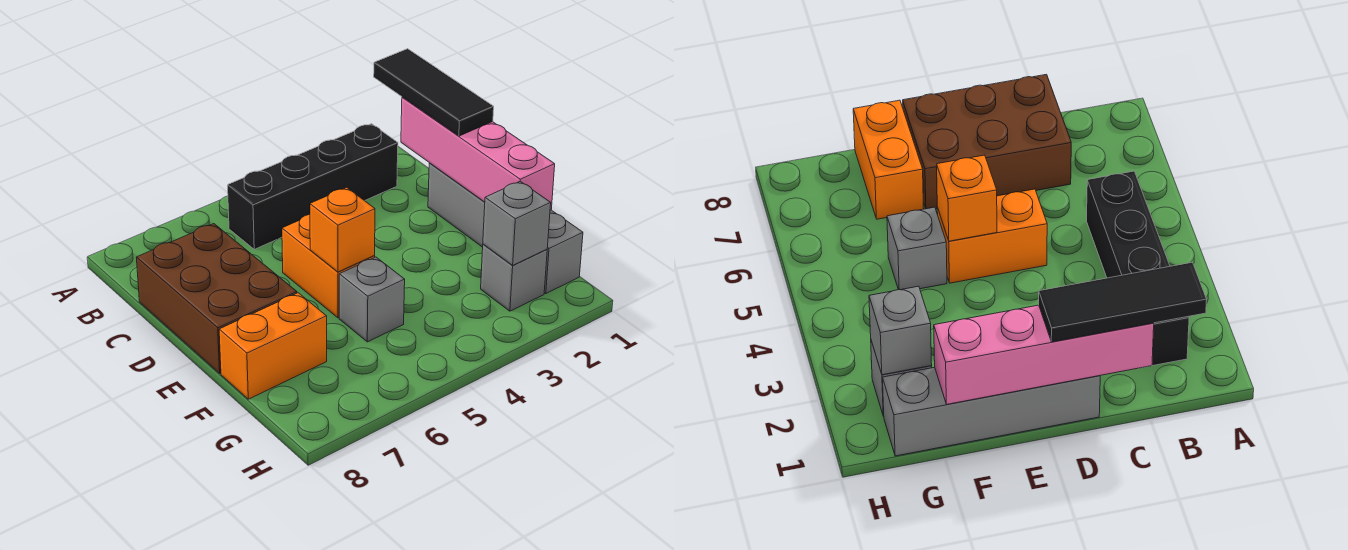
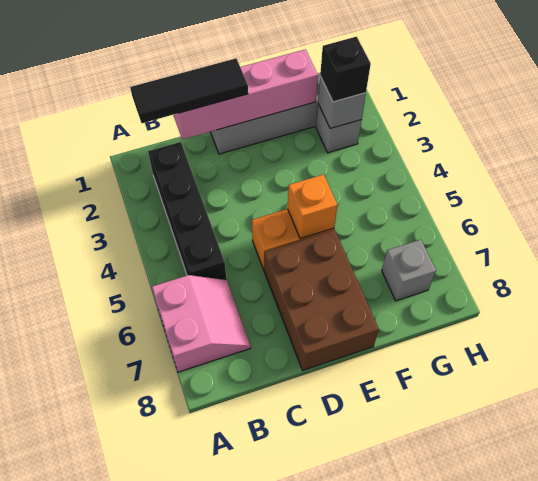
none -> pink 2x2 slope [152,275,251,372]
brown 2x3 brick [136,224,297,373] -> brown 2x3 brick turned to [264,230,379,370]
grey 1x1 brick [339,257,405,342] -> grey 1x1 brick moved to [382,240,436,301]
orange 1x2 brick [219,293,327,399] -> none
none -> black 1x1 brick [320,37,371,102]

